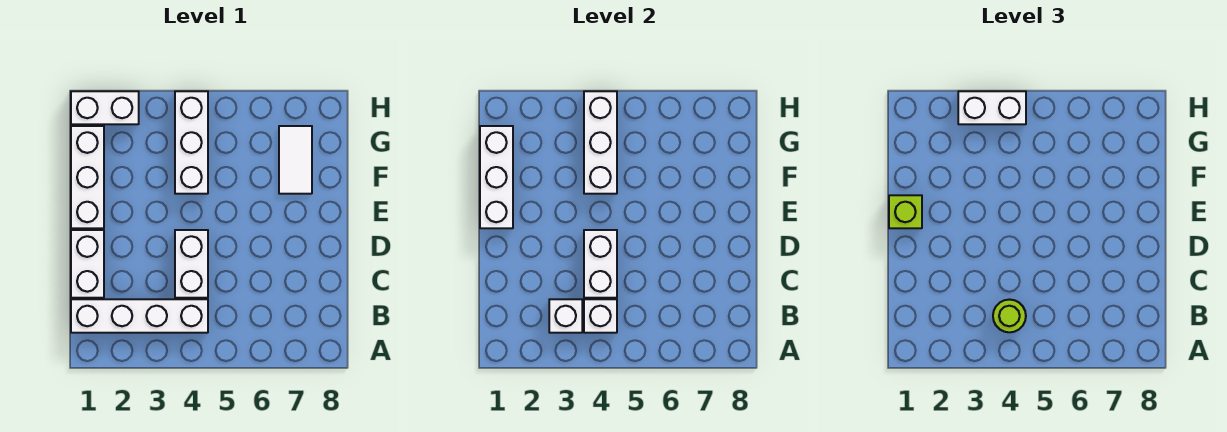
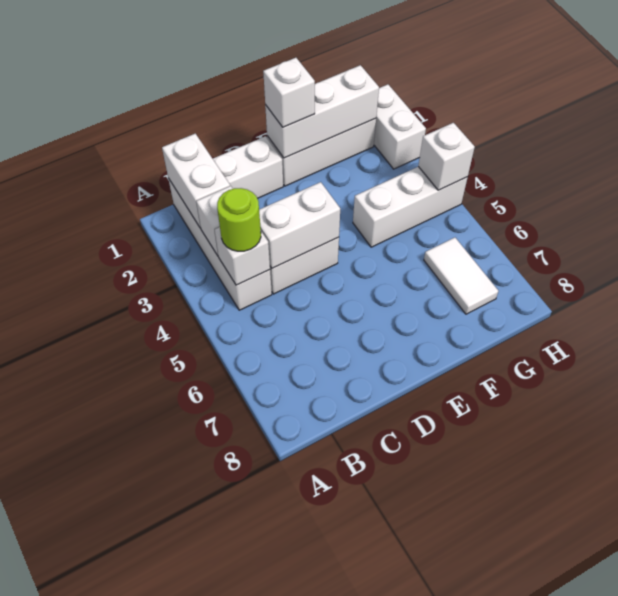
lime 1x1 brick [889,195,922,228] -> white 1x1 brick [263,58,315,127]
white 1x3 brick [584,91,617,194] -> white 1x1 brick [418,123,475,190]
white 1x2 tile [279,126,312,194] -> white 1x2 tile turned to [424,238,498,314]
white 1x2 brick [958,91,1026,124] -> white 1x2 brick moved to [162,134,230,228]

